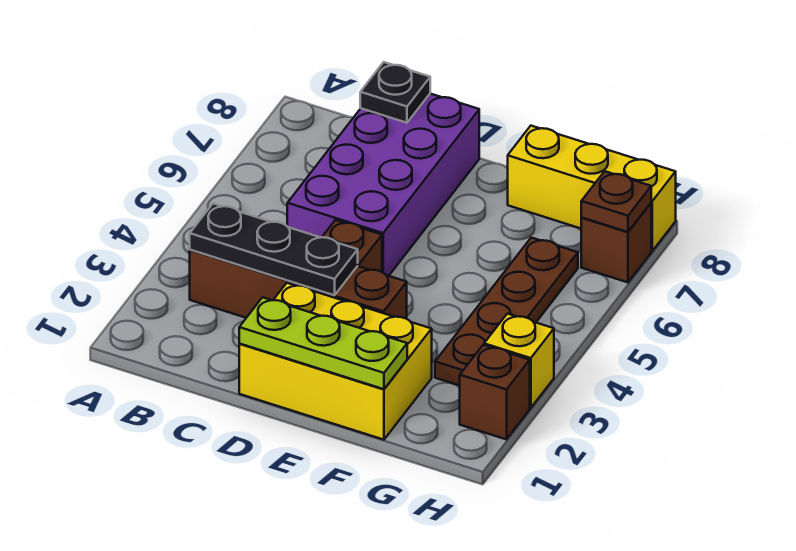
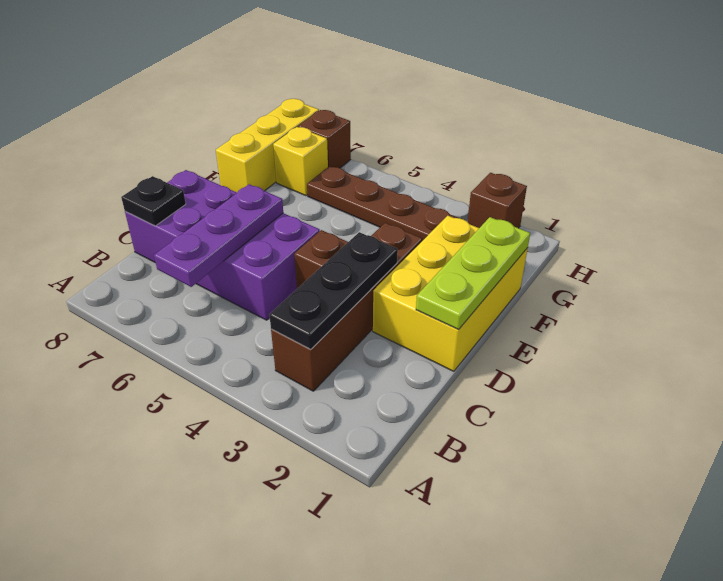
none -> purple 1x3 plate [154,184,283,287]
yellow 1x1 brick [484,314,554,408] -> yellow 1x1 brick moved to [273,127,328,196]
brown 1x1 plate [581,171,651,232] -> none

